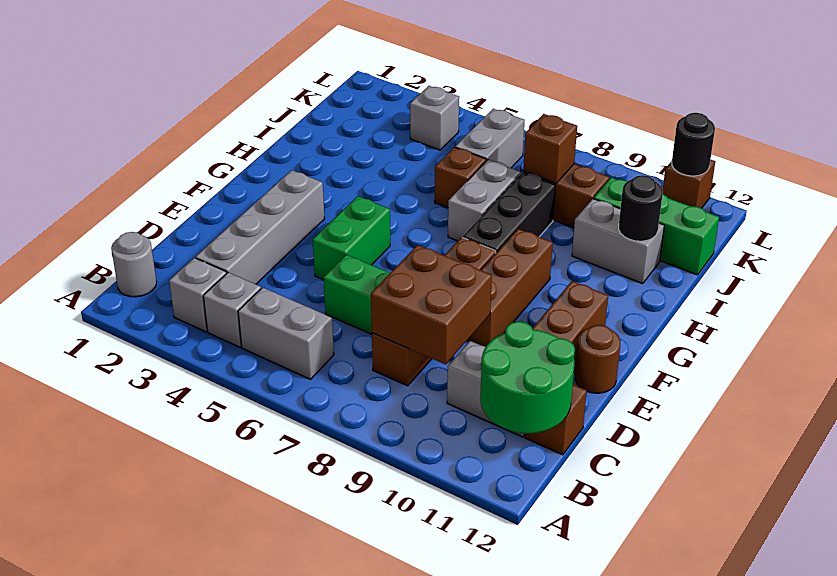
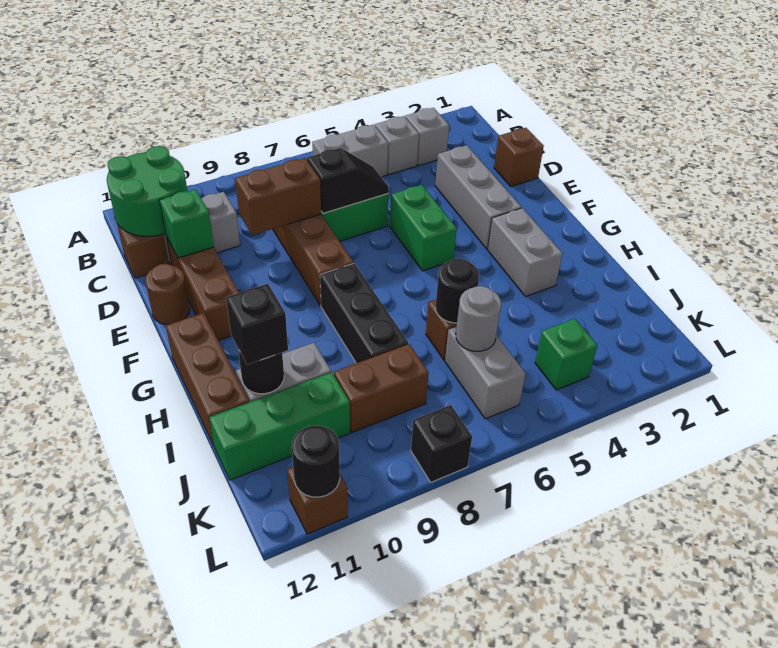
grey 1x1 round brick [111,232,157,297] -> grey 1x1 round brick moved to [456,286,501,351]
grey 1x4 brick [196,170,324,284] -> grey 1x3 brick [435,145,521,249]
brown 2x2 brick [371,245,492,365] -> brown 1x2 brick [235,158,321,235]
none -> black 1x2 slope [307,148,389,213]
none -> green 1x1 brick [160,189,214,258]
brown 1x3 brick [467,229,553,347] -> brown 1x3 brick moved to [166,313,249,445]
grey 1x2 brick [448,160,521,241] -> grey 1x2 brick moved to [488,208,563,297]
none -> black 1x1 round brick [436,258,479,323]
none -> black 1x1 brick [226,284,288,365]
brown 1x1 brick [523,114,577,183] -> brown 1x1 brick moved to [494,128,544,186]
grey 1x1 brick [410,86,459,150] -> green 1x1 brick [535,319,597,390]
none -> black 1x1 brick [411,405,472,482]

